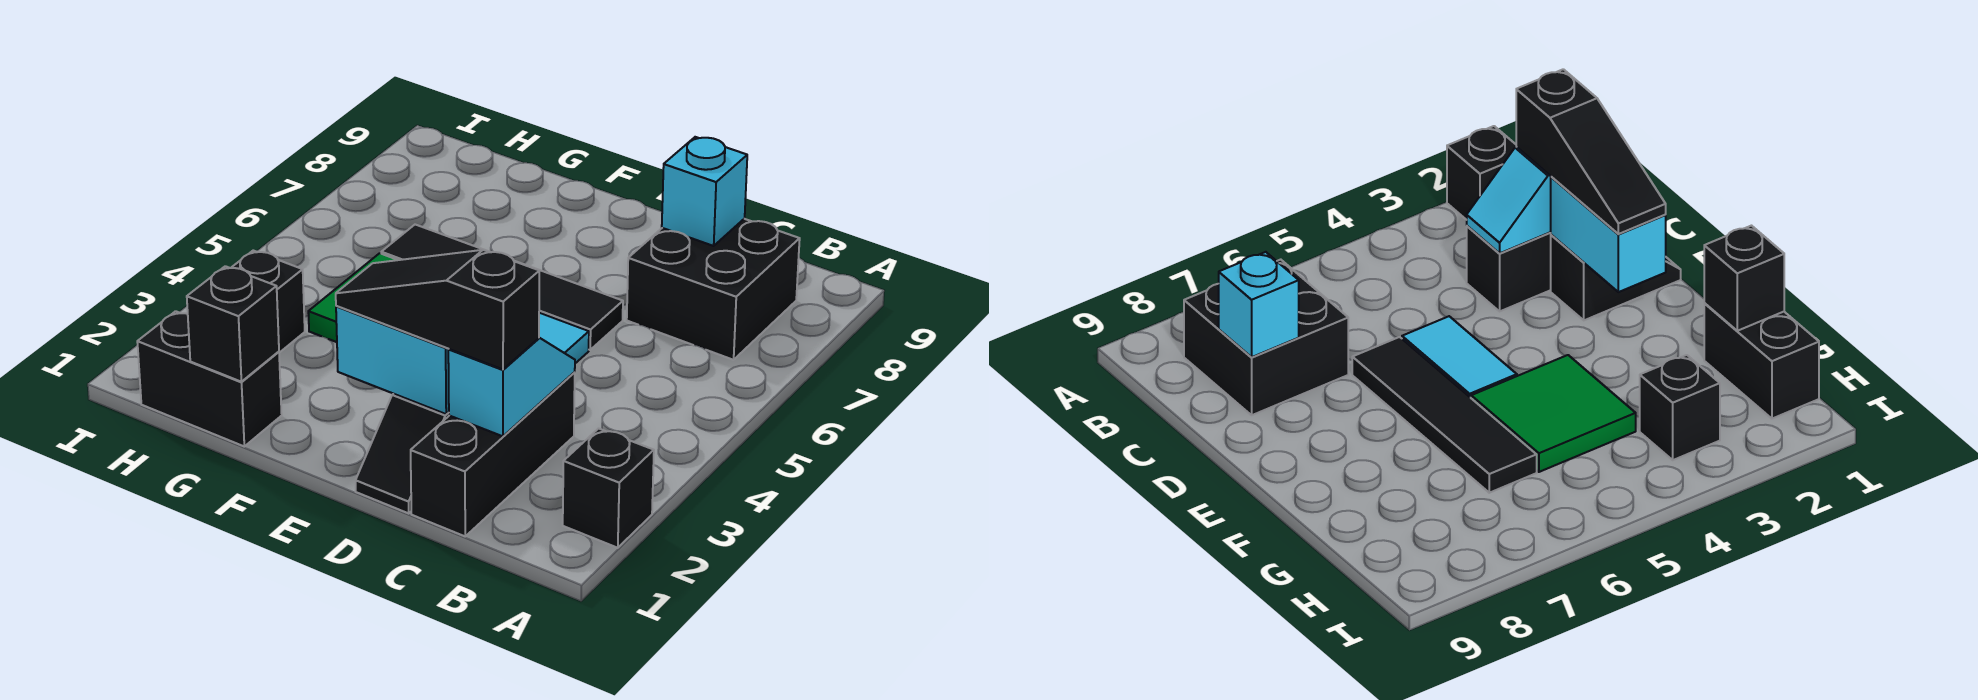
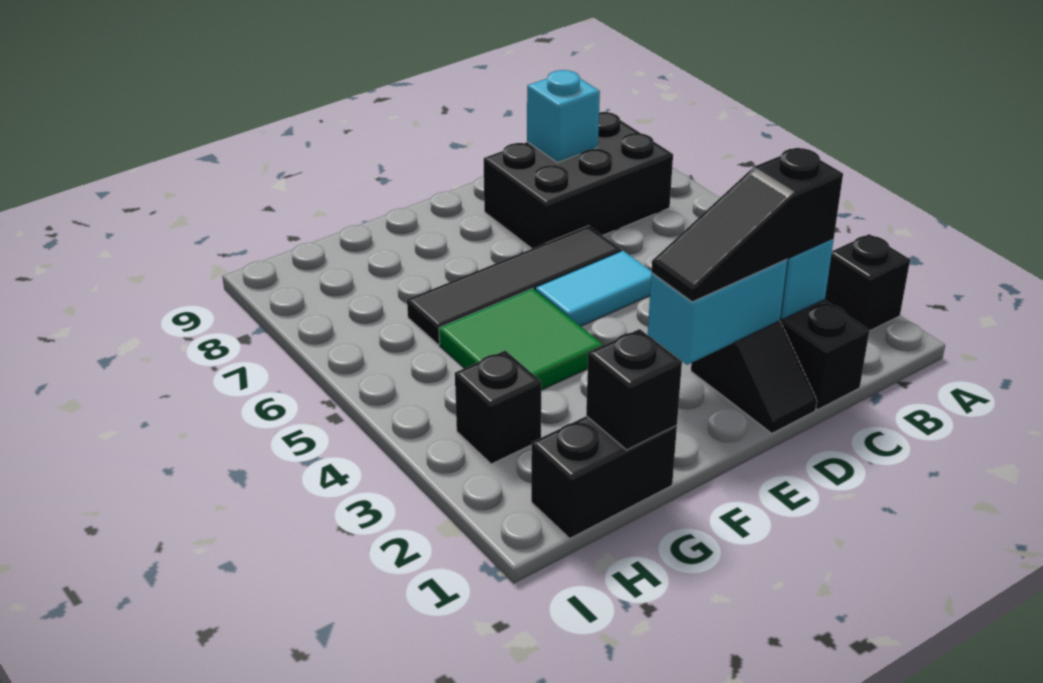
black 2x2 brick [627,219,800,360] -> black 2x3 brick [484,112,673,249]

